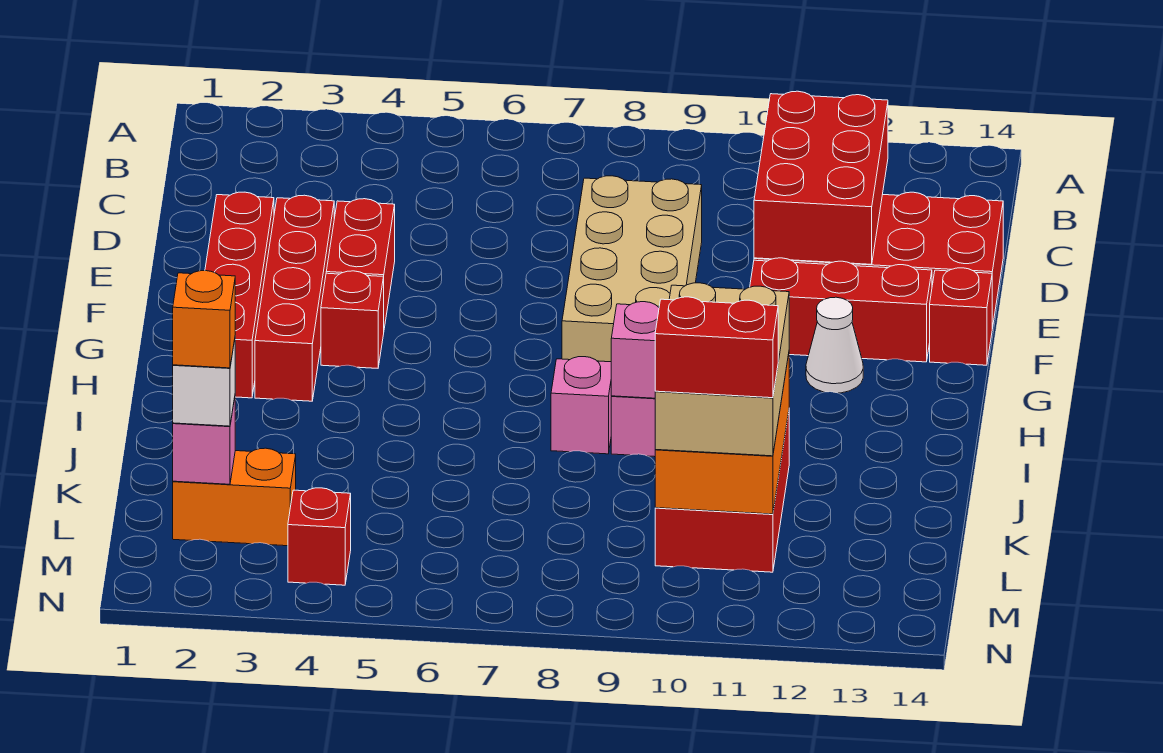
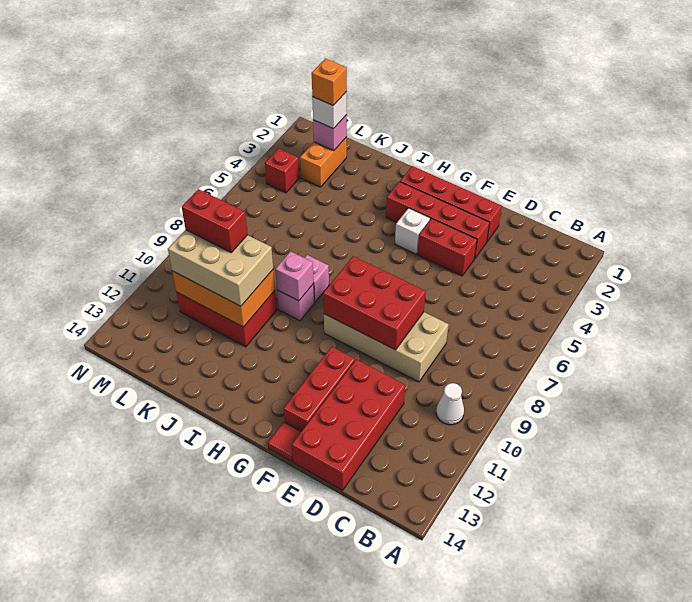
red 2x3 brick [754,91,888,264] -> red 2x3 brick moved to [323,256,426,350]
red 1x1 brick [930,268,992,365] -> red 1x1 tile [268,422,301,462]
red 1x1 brick [321,271,384,368] -> white 1x1 brick [395,208,430,254]
white 1x1 cone [806,297,863,393] -> white 1x1 cone moved to [436,383,464,425]
red 1x2 brick [655,297,778,398] -> red 1x2 brick turned to [182,189,248,252]

